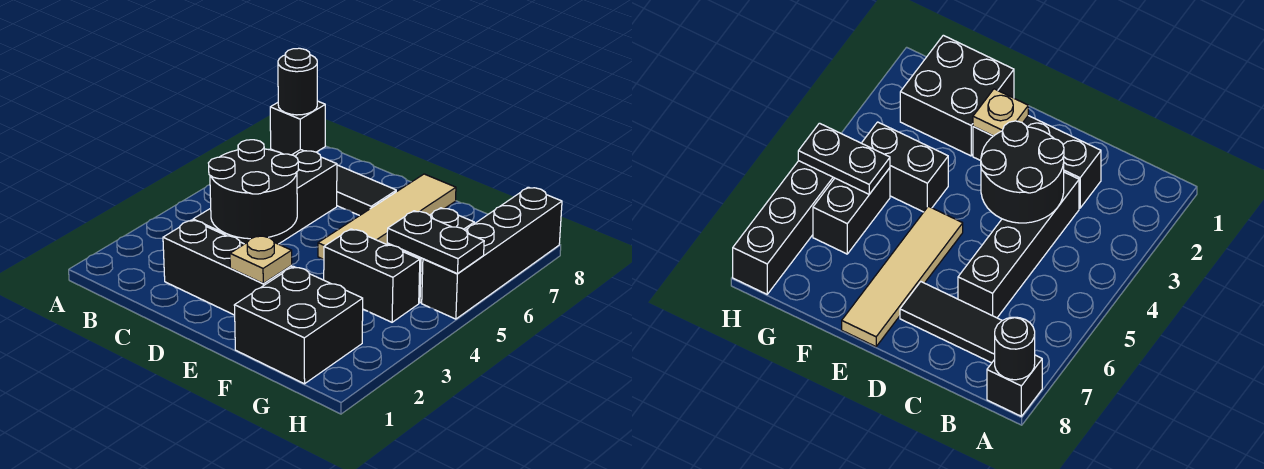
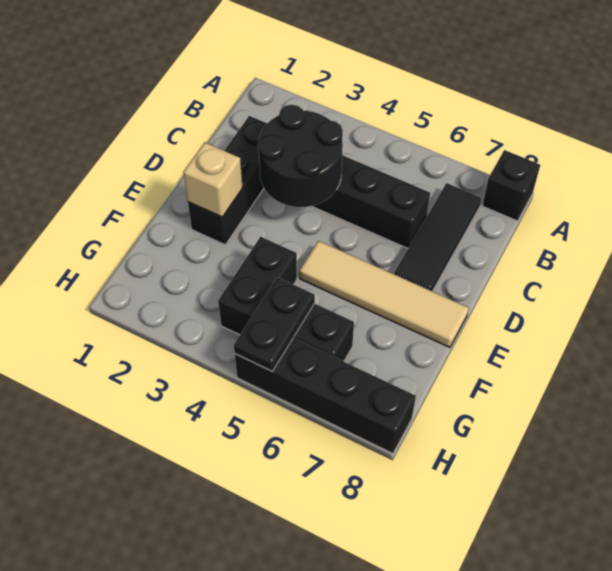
black 1x1 round brick [278,48,317,115] -> none
tan 1x1 plate [230,235,292,283] -> tan 1x1 brick [184,143,243,217]
black 2x2 brick [234,266,363,384] -> none

